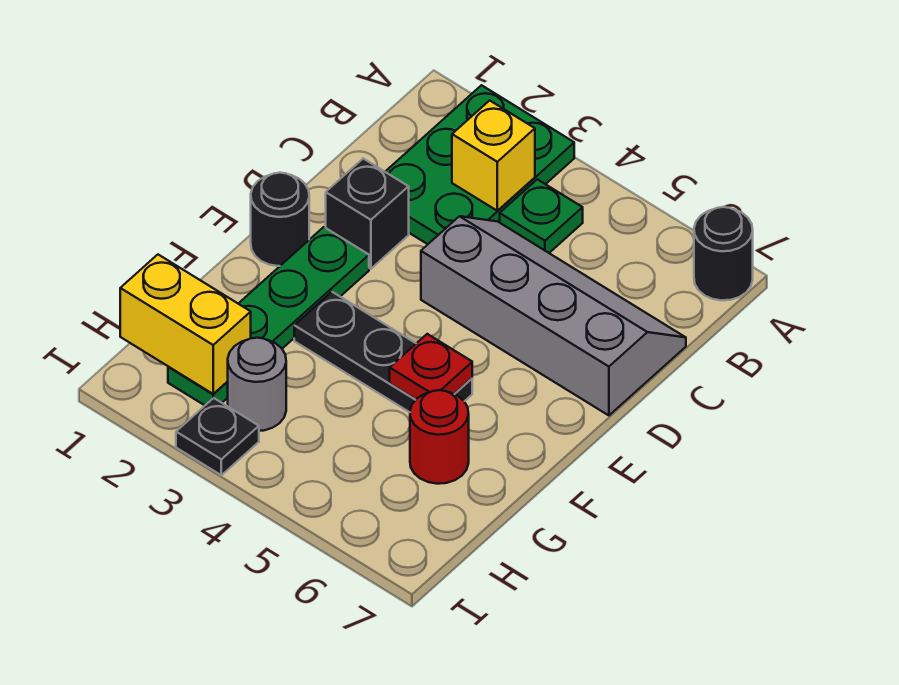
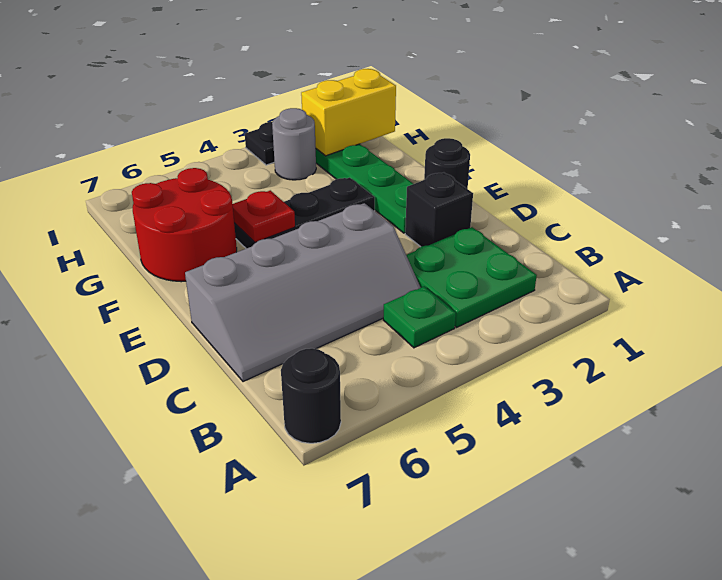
green 2x3 plate [385,85,574,244] -> green 2x2 plate [406,227,537,327]
yellow 1x1 brick [452,100,535,211] -> none
red 1x1 round brick [410,390,469,484] -> red 2x2 round brick [132,168,237,282]

